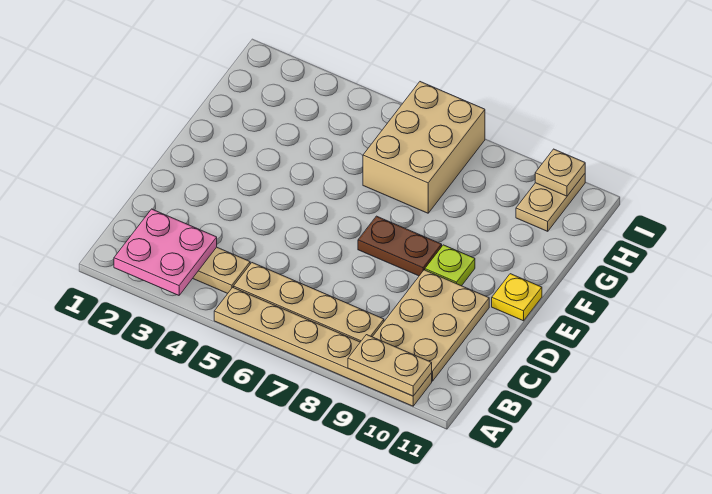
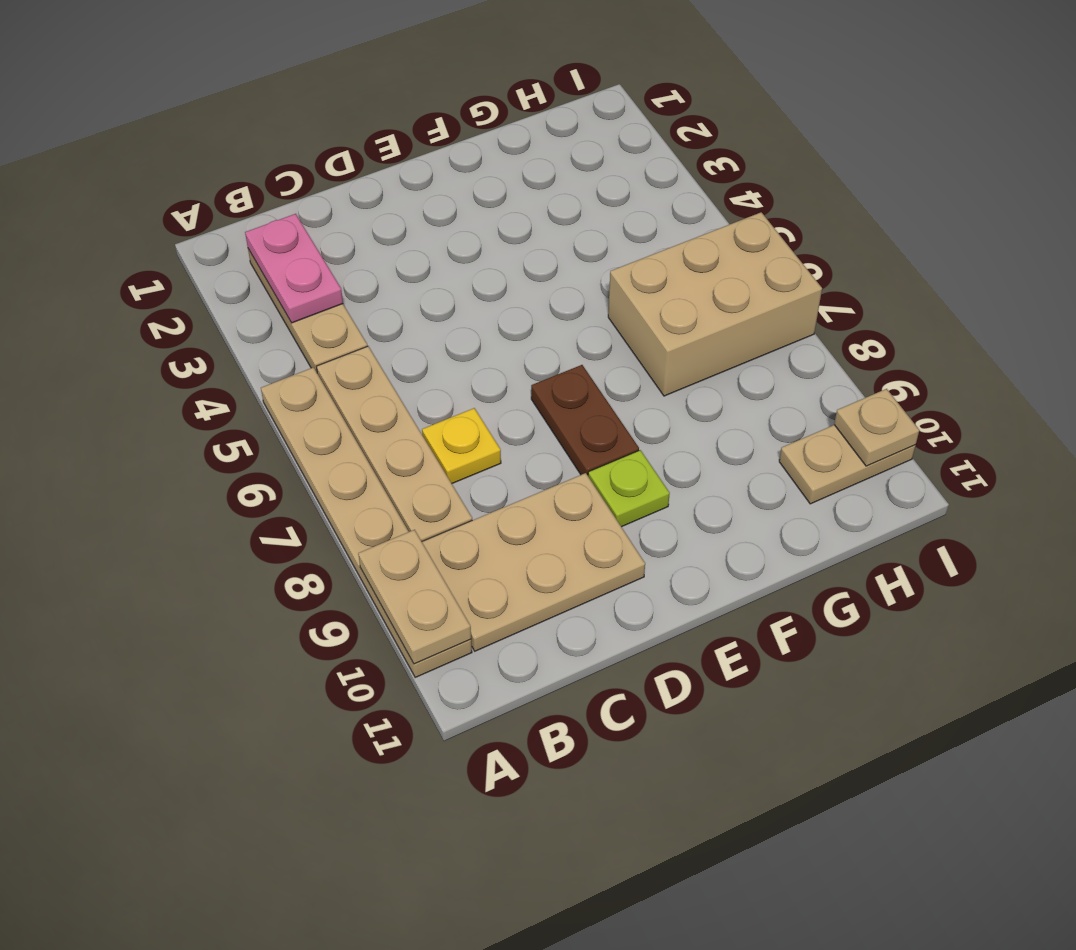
pink 2x2 plate [114,209,217,295] -> pink 1x2 plate [245,214,343,323]
yellow 1x1 plate [492,274,542,321] -> yellow 1x1 plate moved to [422,408,501,483]

